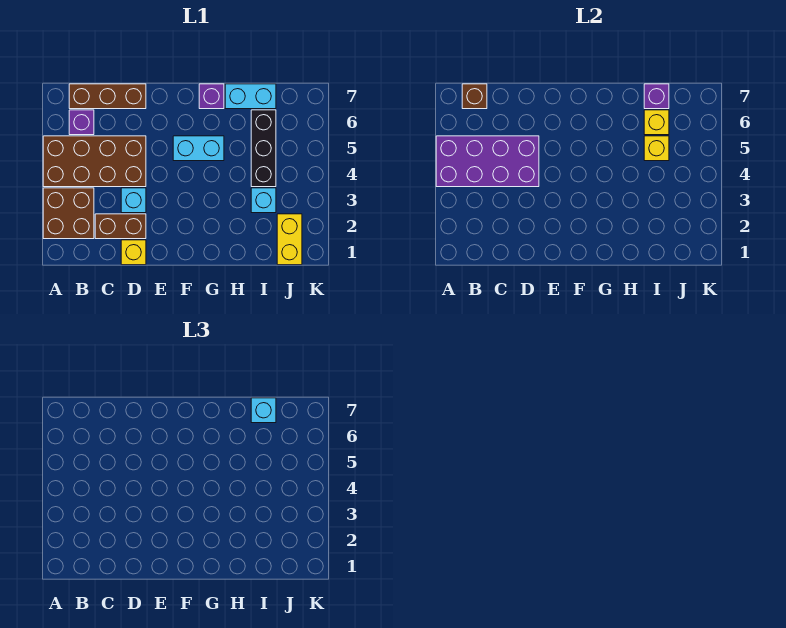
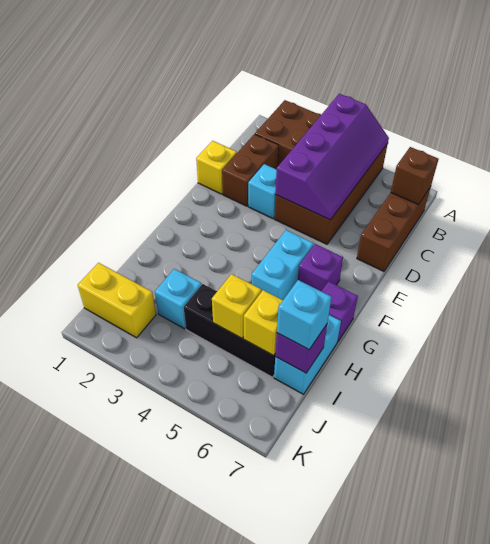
purple 2x4 brick [436,136,539,187] -> purple 2x4 slope [276,94,389,220]
purple 1x1 brick [69,110,94,135] -> purple 1x1 brick moved to [298,244,343,291]

